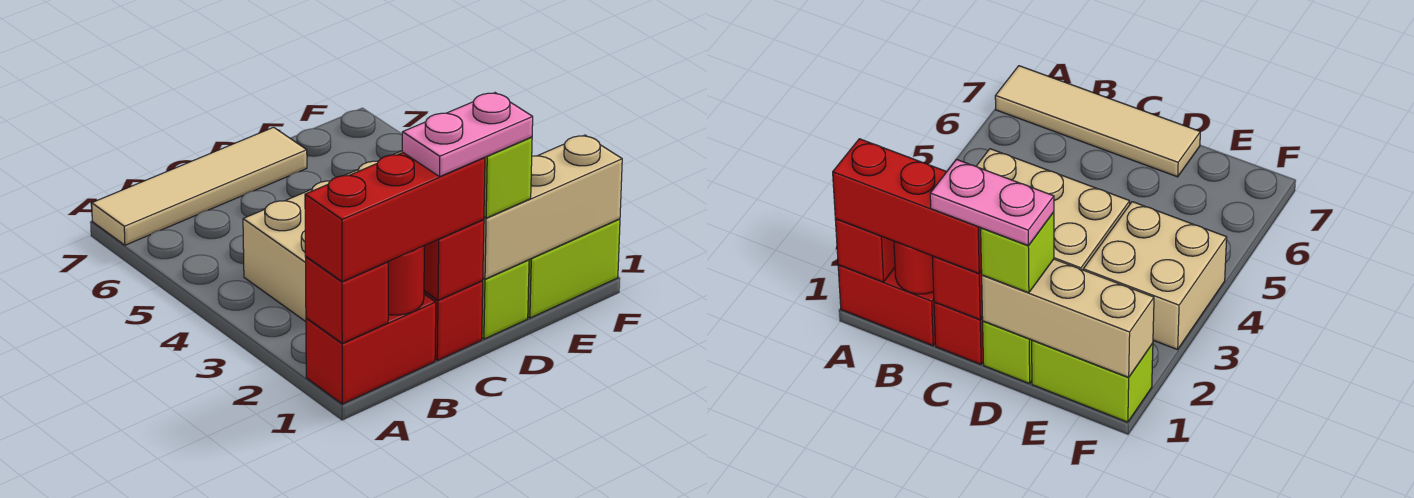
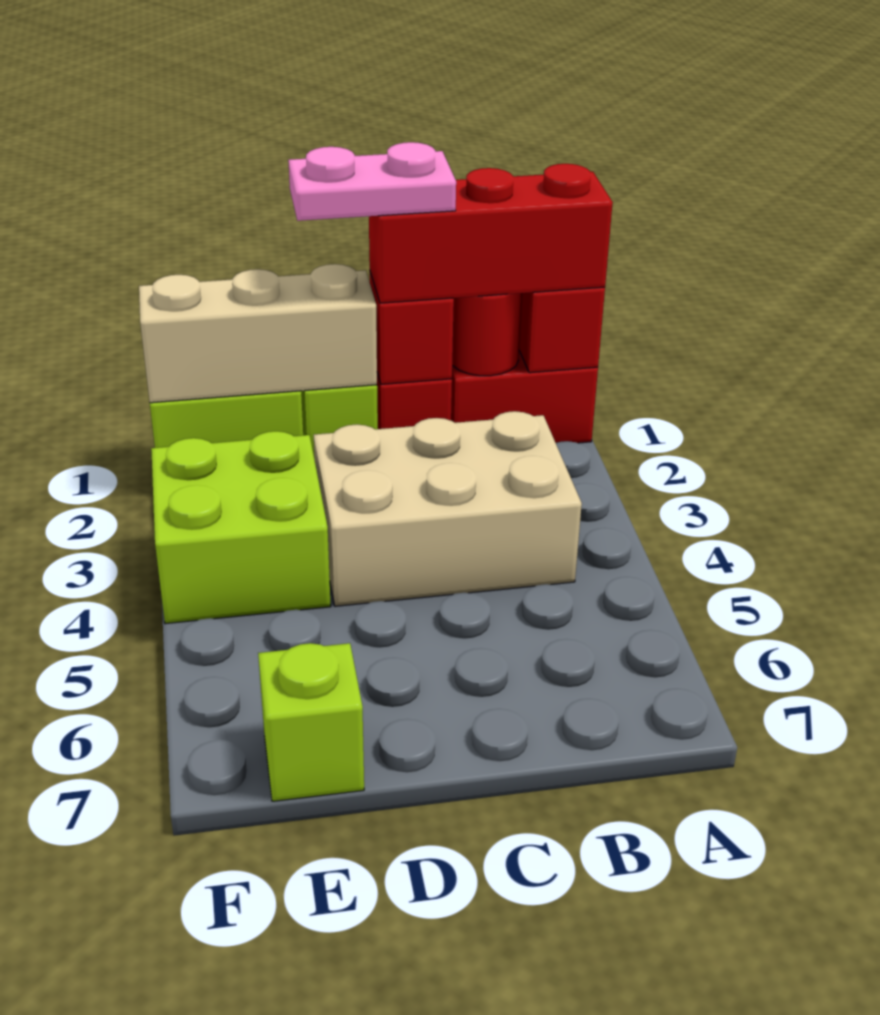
tan 1x4 tile [92,127,307,245] -> none
lime 1x1 brick [484,137,532,218] -> lime 1x1 brick moved to [258,643,364,801]
tan 2x2 brick [1083,202,1227,350] -> lime 2x2 brick [151,431,331,624]

